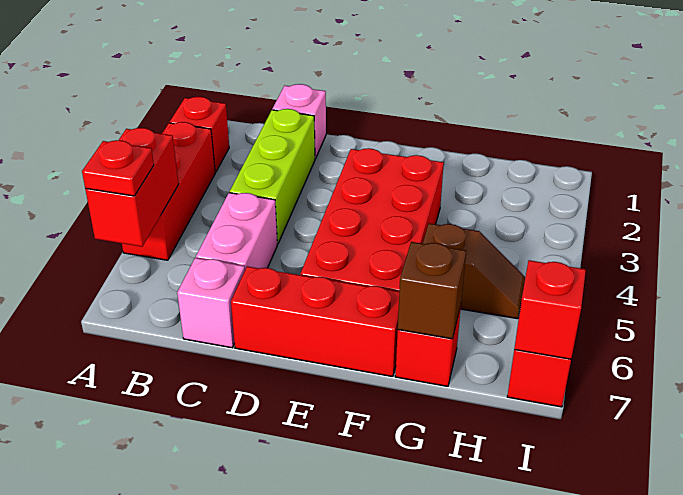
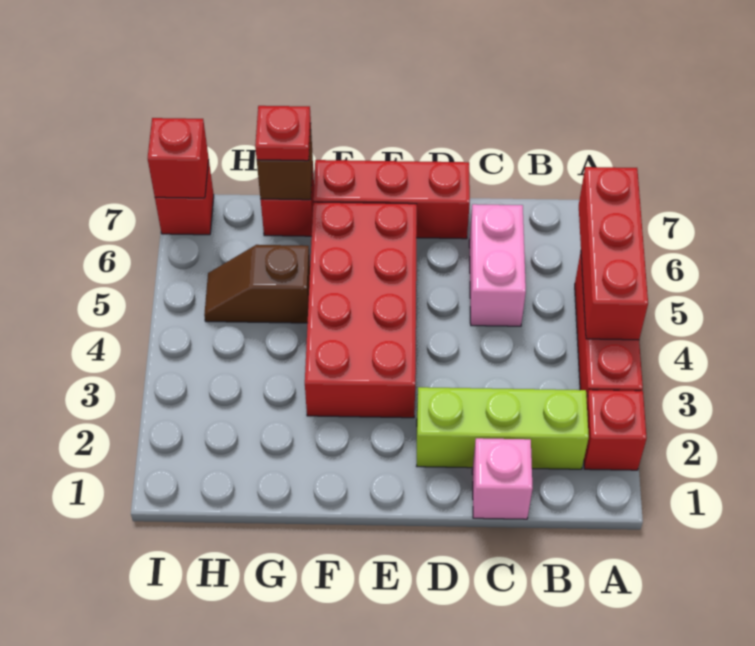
red 1x2 brick [85,128,179,247] -> red 1x3 brick [579,167,648,340]
red 1x1 plate [82,140,154,196] -> red 1x1 plate moved to [255,106,311,161]
lime 1x3 brick [230,109,315,244] -> lime 1x3 brick turned to [417,387,589,469]
pink 1x1 brick [177,258,245,348] -> none

